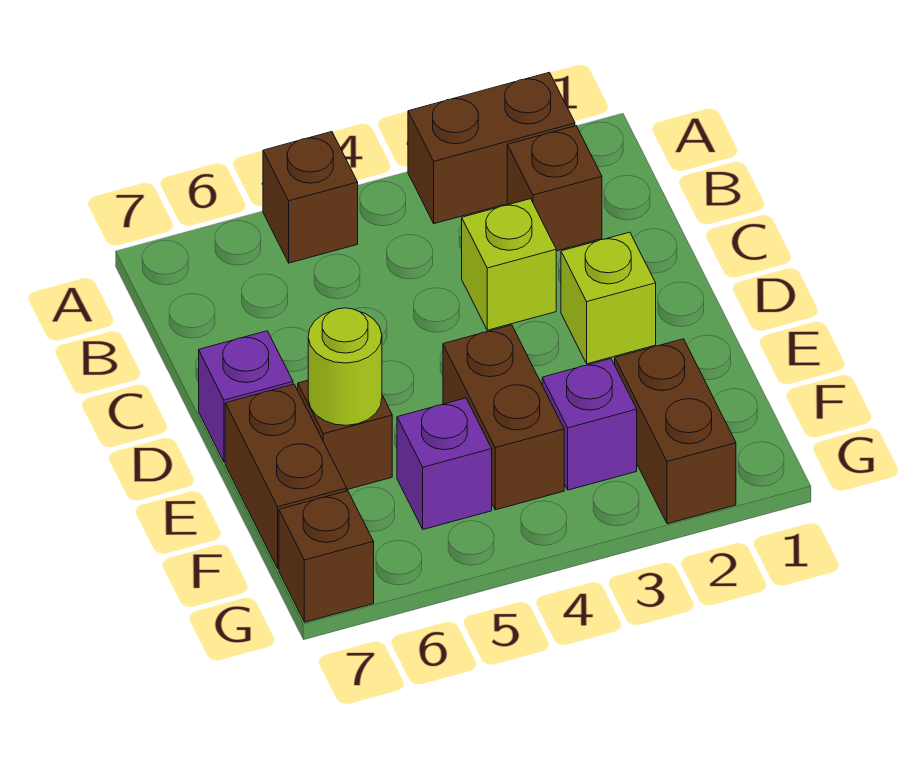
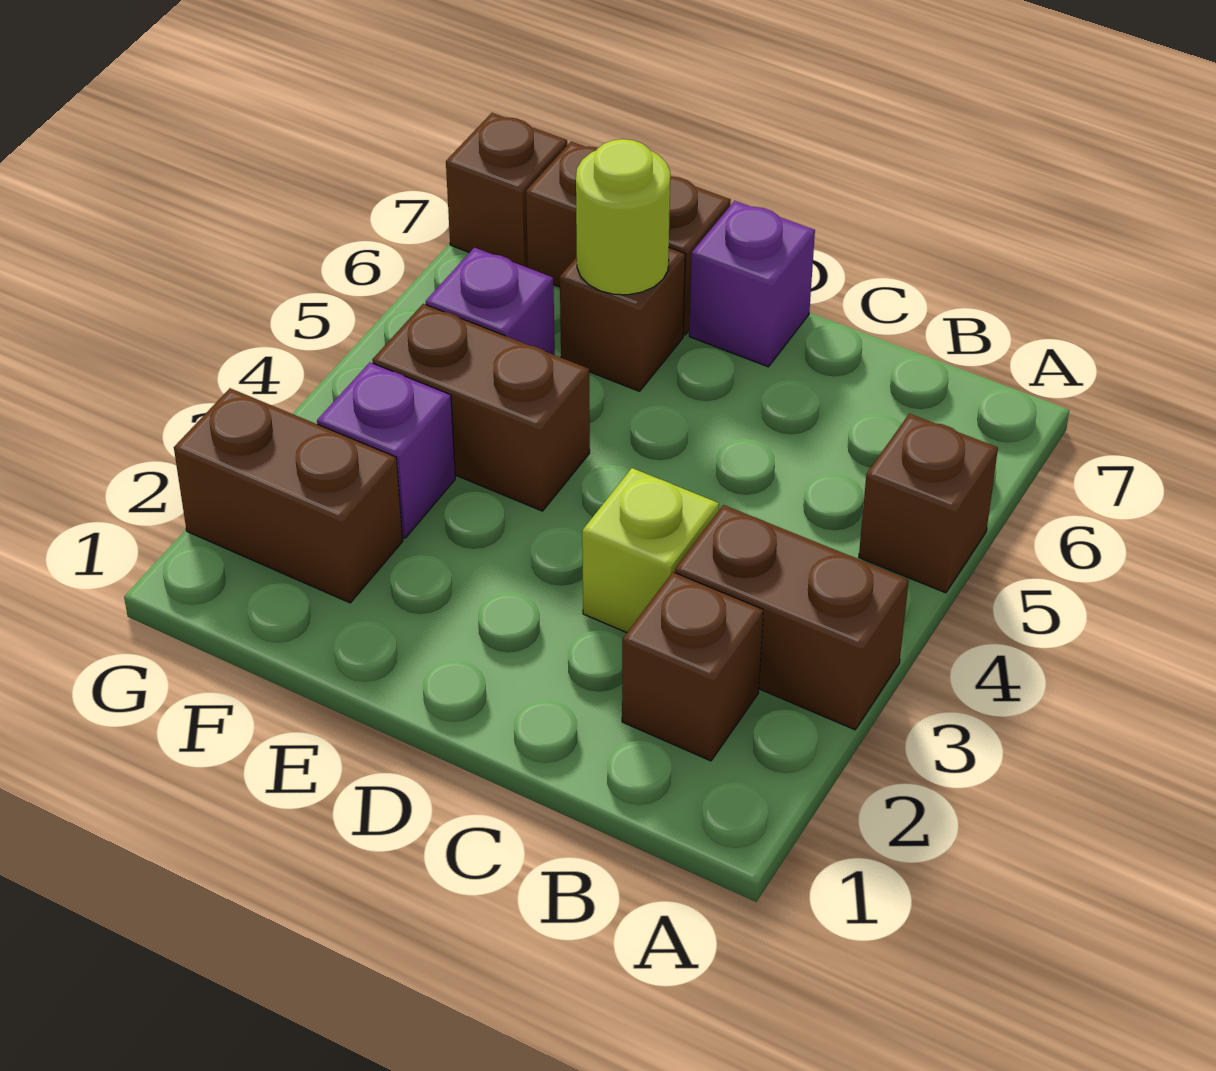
brown 1x2 brick [408,72,575,224] -> brown 1x2 brick turned to [675,505,909,730]
lime 1x1 brick [561,232,656,364] -> none

